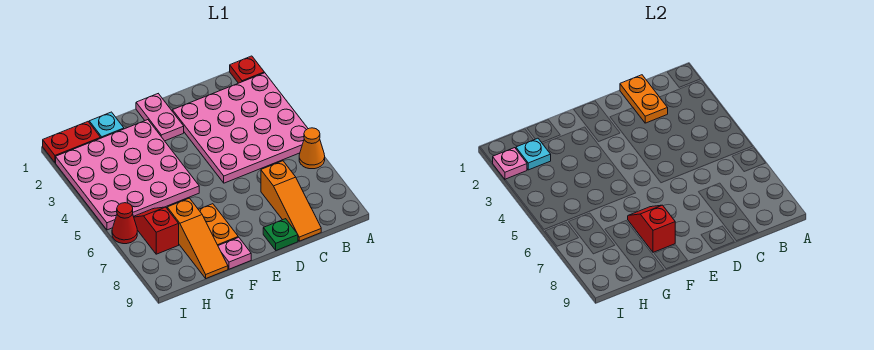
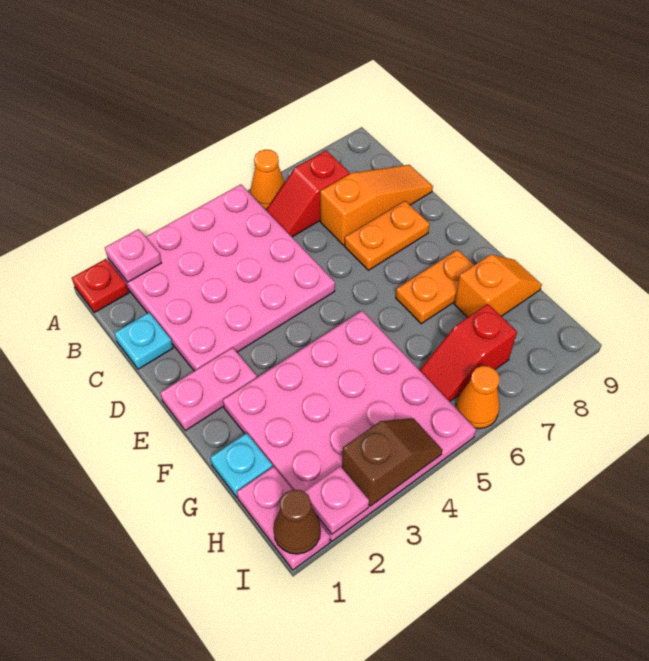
orange 1x2 plate [620,75,668,123] -> orange 1x2 plate moved to [345,201,430,270]
green 1x1 plate [263,219,298,250] -> none
red 1x2 slope [628,205,675,252] -> red 1x2 slope moved to [266,150,349,237]
pink 1x1 plate [218,237,251,269] -> pink 1x1 plate moved to [105,229,161,282]
orange 1x3 slope [167,198,228,278] -> orange 1x2 slope [454,255,542,317]
red 1x2 plate [43,122,100,163] -> pink 1x2 plate [237,467,330,570]
cyan 1x1 plate [516,138,551,170] -> cyan 1x1 plate moved to [114,313,173,369]
none -> brown 1x1 cone [273,489,321,554]
none -> brown 1x2 slope [342,418,442,506]
red 1x1 cone [112,203,137,244] -> orange 1x1 cone [456,366,499,429]

